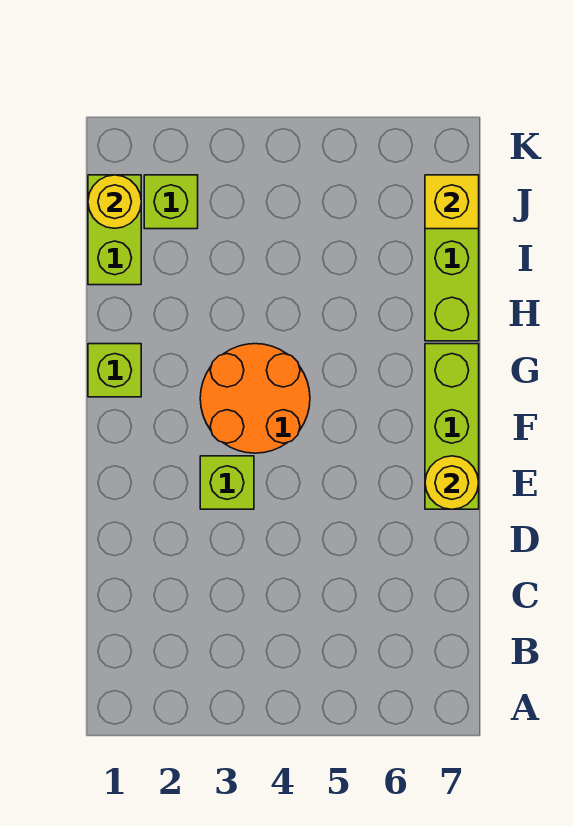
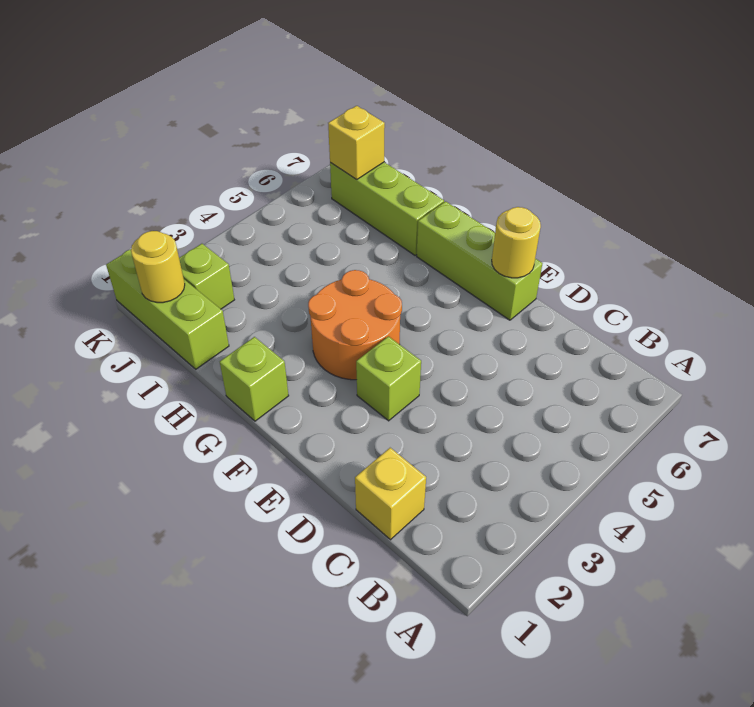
none -> yellow 1x1 brick [355,448,426,540]
lime 1x2 brick [88,175,141,285] -> lime 1x3 brick [106,249,229,369]

